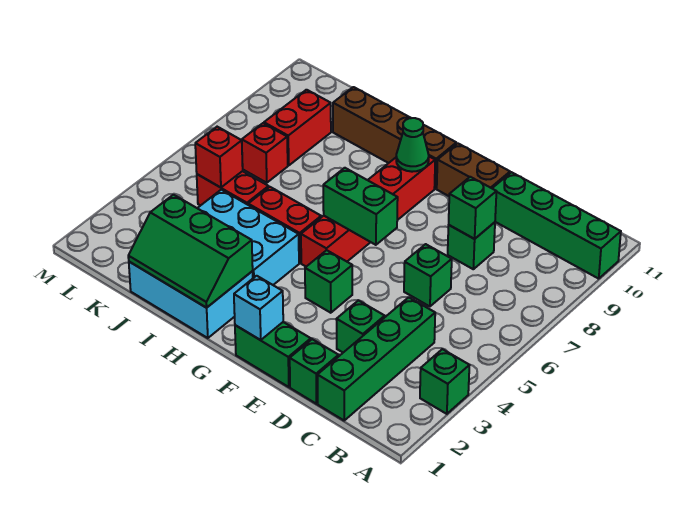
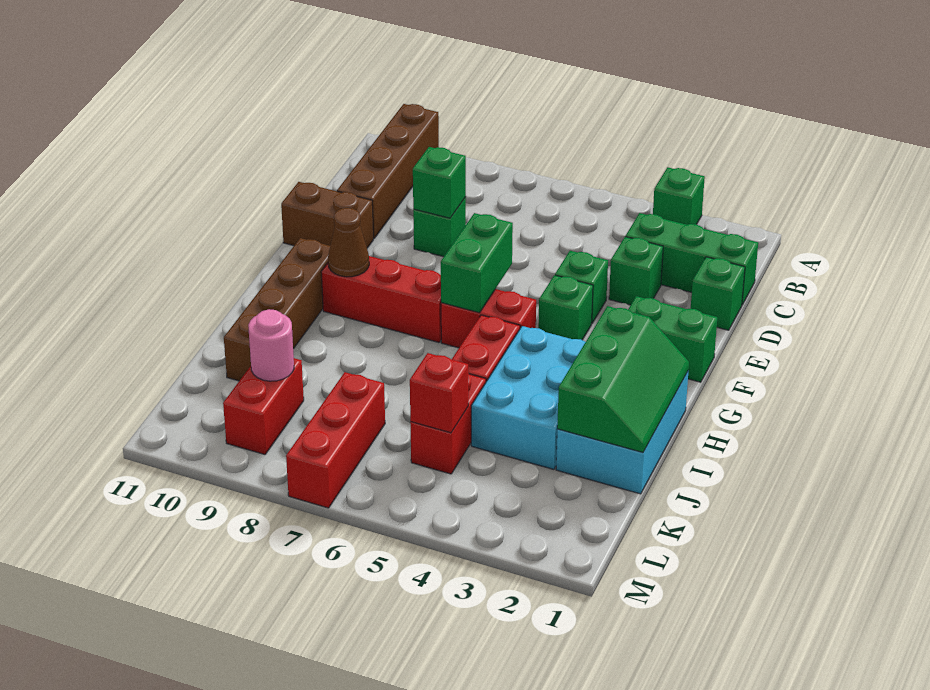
green 1x4 brick [492,172,621,279] -> brown 1x4 brick [337,104,439,239]
green 1x4 brick [318,297,435,420] -> green 1x3 brick [626,213,758,305]
green 1x1 brick [404,244,452,306] -> green 1x1 brick moved to [555,251,608,324]
green 1x2 brick [235,322,311,387] -> green 1x2 brick turned to [628,296,717,382]
brown 1x2 brick [437,143,510,196] -> brown 1x2 brick turned to [281,182,373,248]
cyan 1x1 brick [234,276,283,340] -> none
green 1x1 cone [396,118,429,172] -> brown 1x1 cone [328,208,369,277]
red 1x1 brick [242,123,288,183] -> red 1x3 brick [286,372,385,508]
red 1x2 brick [264,90,331,165] -> red 1x2 brick turned to [223,358,304,455]
none -> pink 1x1 round brick [248,309,294,381]

